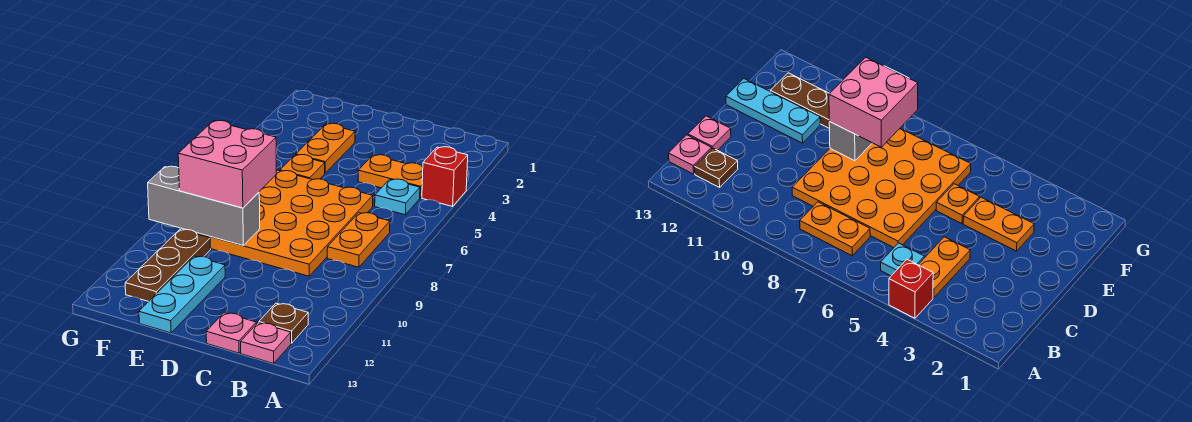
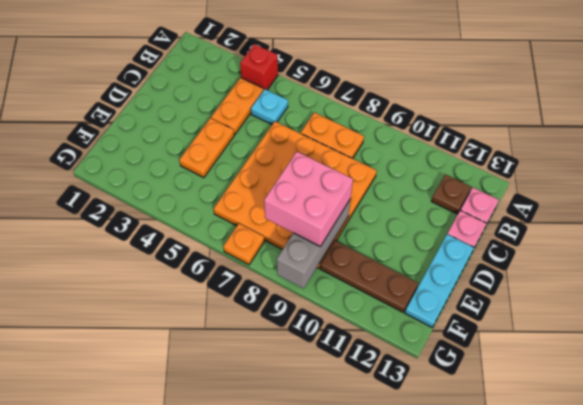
orange 1x2 plate [296,123,355,173] -> orange 1x2 plate turned to [179,118,234,178]
orange 1x1 plate [280,155,325,180] -> orange 1x1 plate moved to [223,224,264,265]
cyan 1x3 plate [139,256,225,333] -> cyan 1x3 plate turned to [405,234,474,327]

